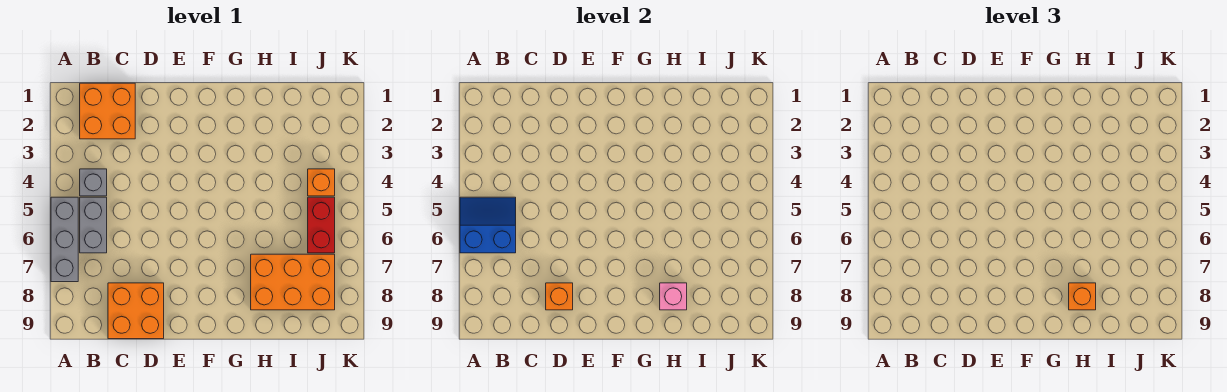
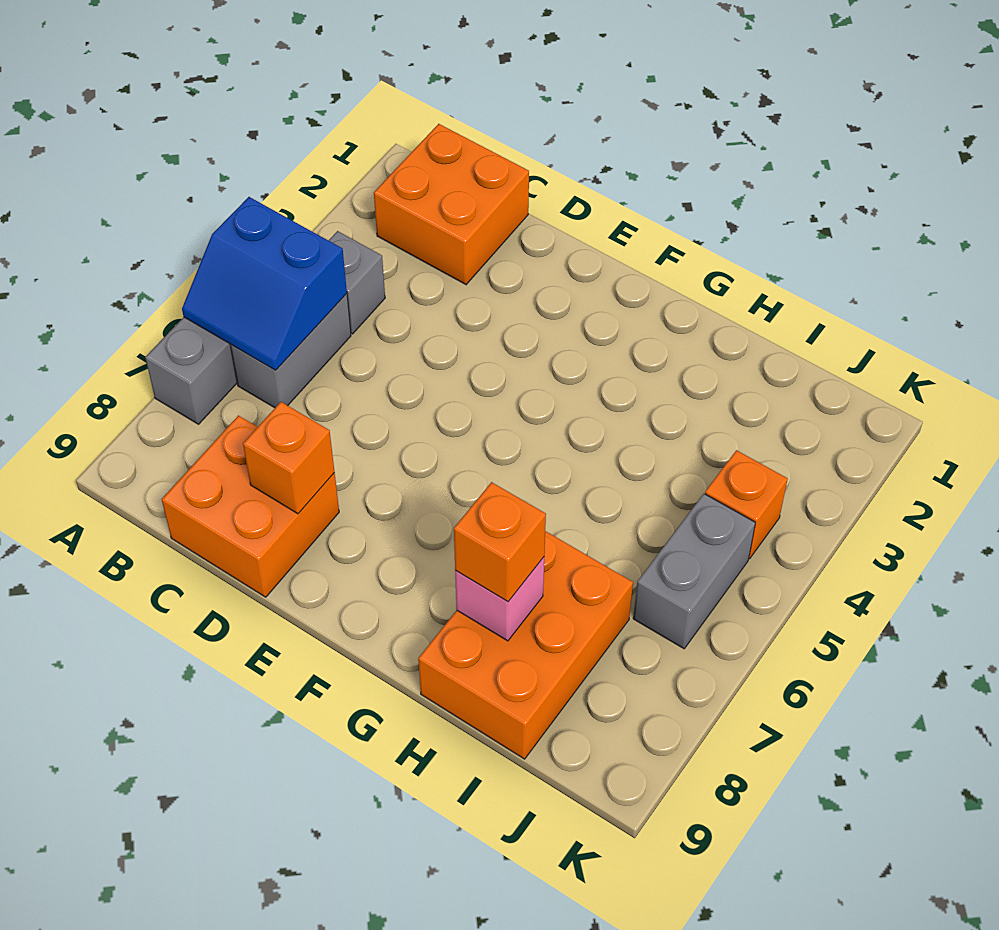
blue 2x2 slope [460,197,516,253] -> blue 2x2 slope turned to [182,197,347,370]
orange 2x3 brick [251,254,335,310] -> orange 2x3 brick turned to [418,531,633,759]
red 1x2 brick [308,197,335,253] -> grey 1x2 brick [633,494,755,649]

